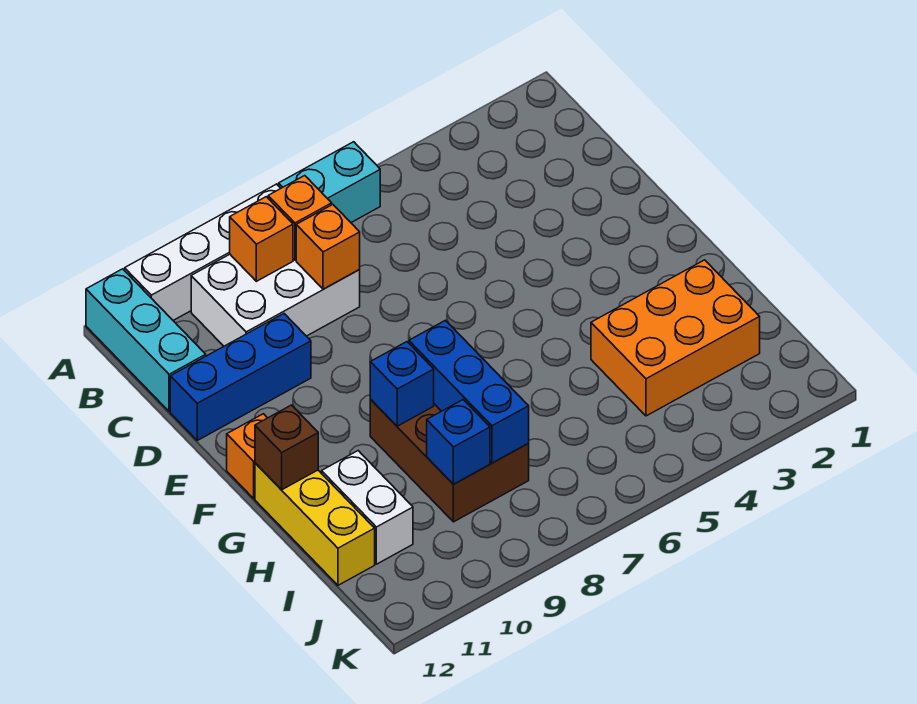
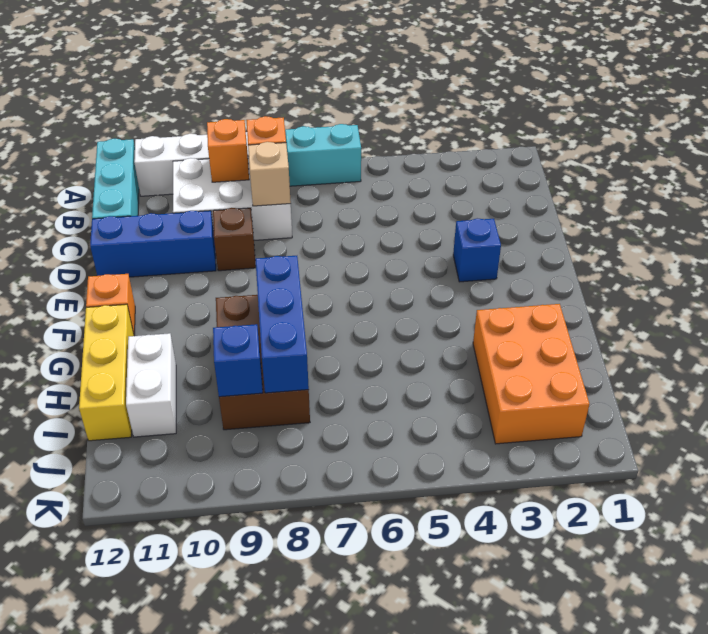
orange 1x1 brick [296,205,360,289] -> tan 1x1 brick [248,142,291,206]
blue 1x1 brick [370,342,434,426] -> blue 1x1 brick moved to [453,219,501,282]
brown 1x1 brick [255,405,318,490] -> brown 1x1 brick moved to [213,208,256,271]
orange 2x3 brick [591,260,760,416] -> orange 2x3 brick turned to [473,304,589,444]

